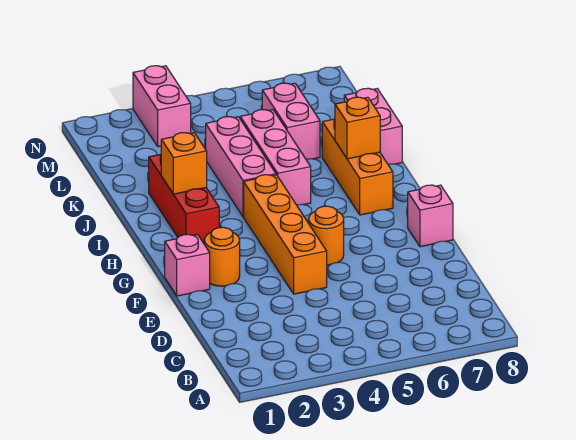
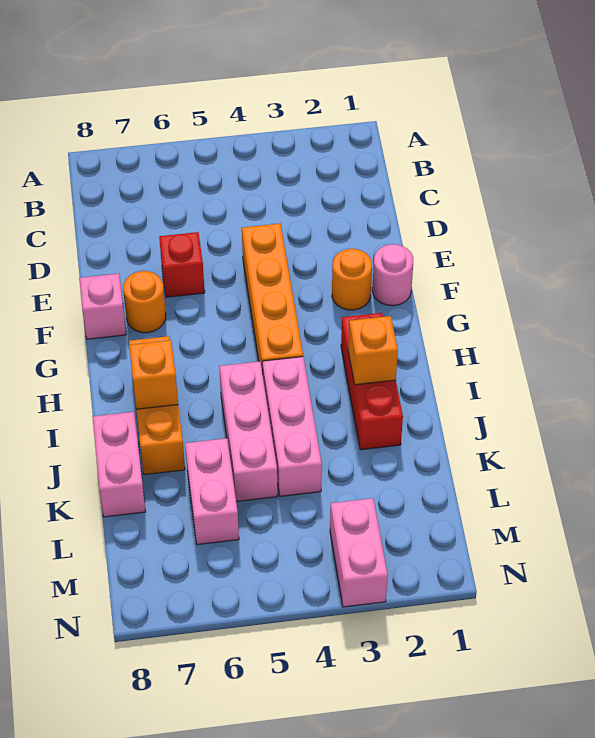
none -> red 1x1 brick [159,232,205,297]
pink 1x1 brick [165,234,210,296] -> pink 1x1 round brick [372,244,413,306]
orange 1x1 round brick [309,206,344,265] -> orange 1x1 round brick moved to [123,271,166,333]

